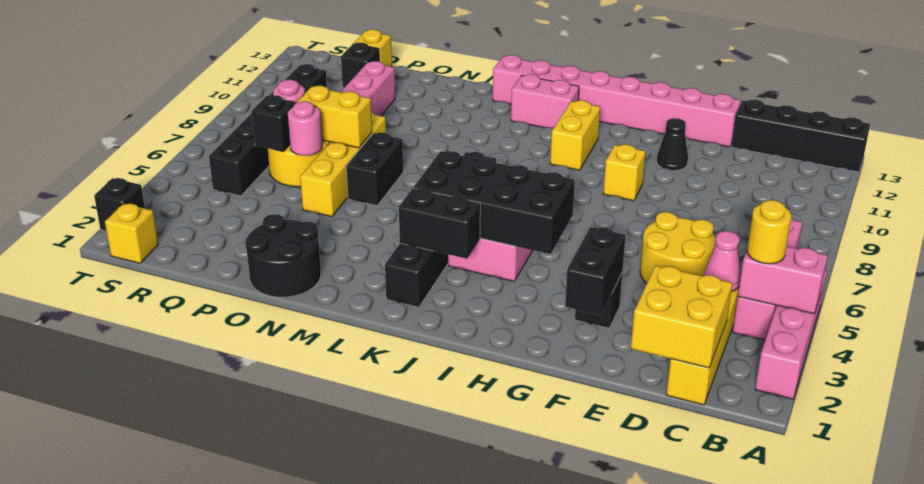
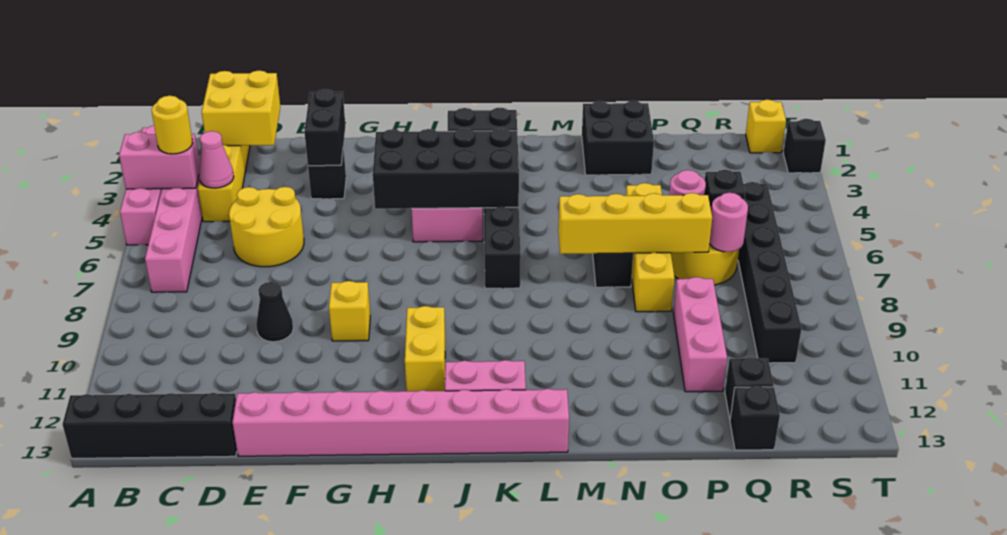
black 1x1 cone [657,118,688,171] -> black 1x1 cone moved to [256,282,293,342]
black 2x2 round brick [245,214,321,297] -> black 2x2 brick [582,101,654,175]
yellow 1x2 brick [297,86,372,148] -> yellow 1x4 brick [558,193,712,254]
yellow 1x1 brick [354,30,392,67] -> black 1x1 brick [730,386,780,450]

